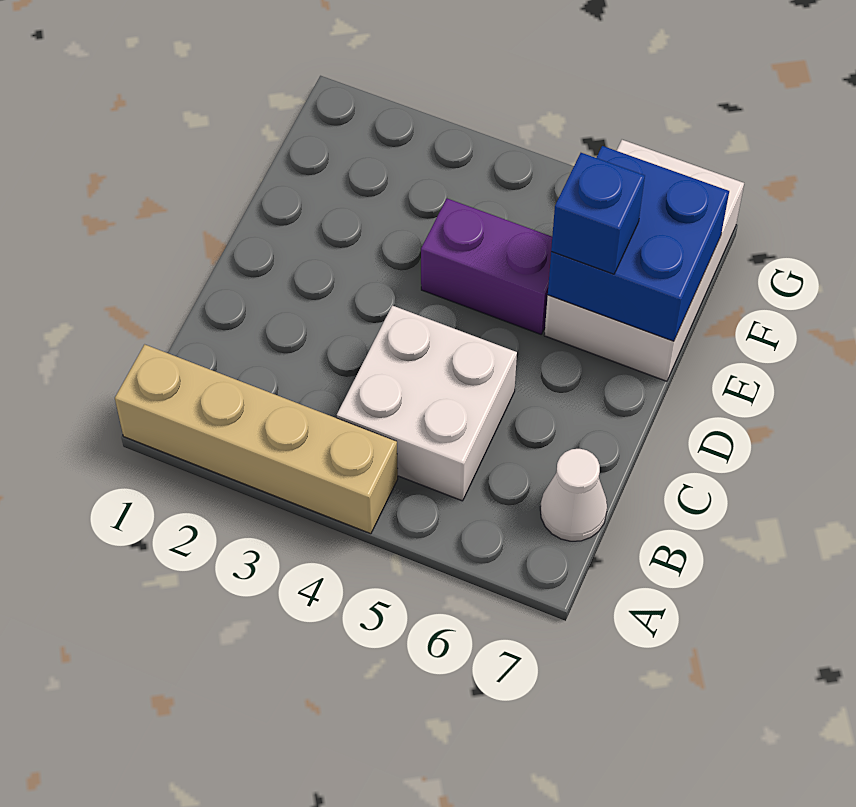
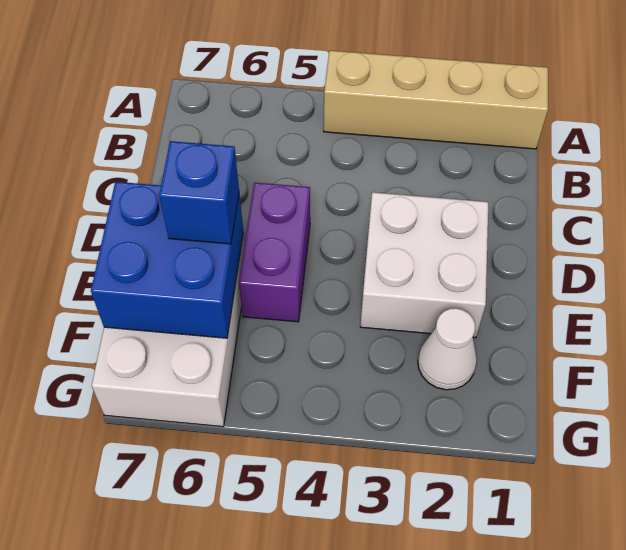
white 2x2 brick [337,305,517,501] -> white 2x2 brick moved to [360,192,488,338]
white 1x1 cone [540,449,607,541] -> white 1x1 cone moved to [418,308,477,390]
purple 1x2 brick [421,198,552,334] -> purple 1x2 brick turned to [239,182,310,322]

